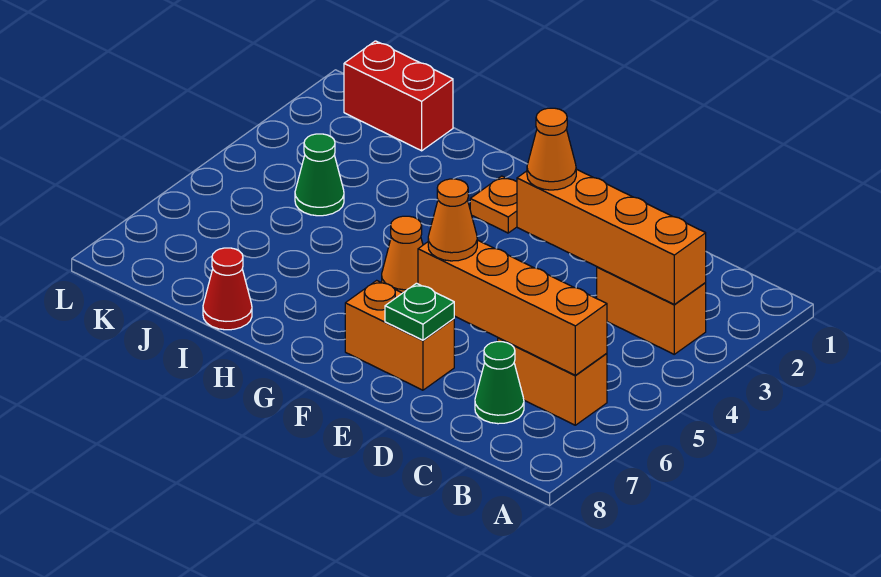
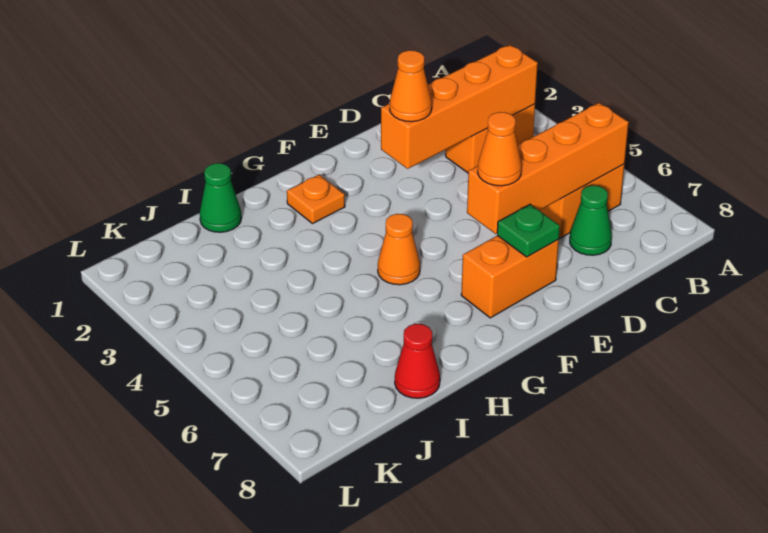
red 1x2 brick [344,41,453,151] -> none
green 1x1 cone [295,134,344,216] -> green 1x1 cone moved to [200,163,242,232]

